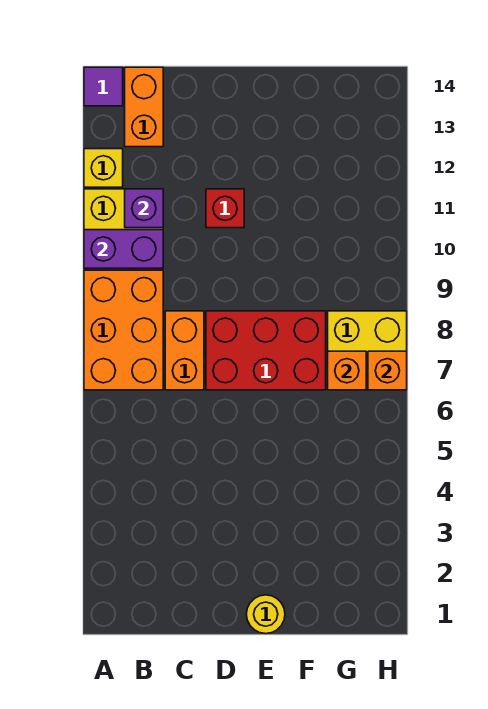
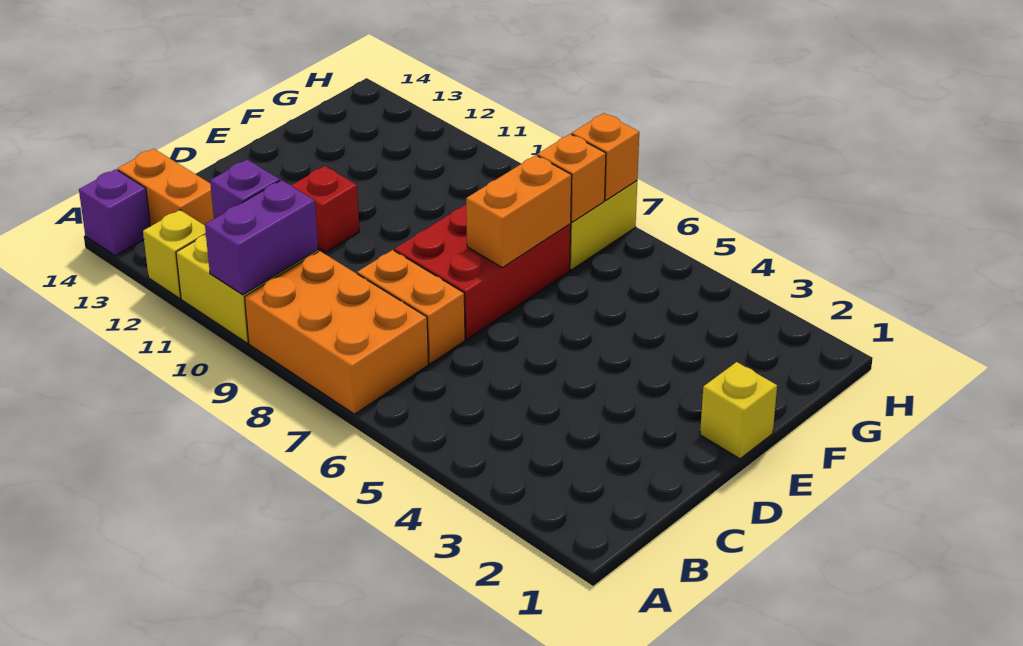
purple 1x1 tile [84,67,123,106] -> purple 1x1 brick [79,169,150,256]
yellow 1x1 round brick [246,595,285,634] -> yellow 1x1 brick [700,362,777,459]
none -> orange 1x2 brick [466,155,572,267]

